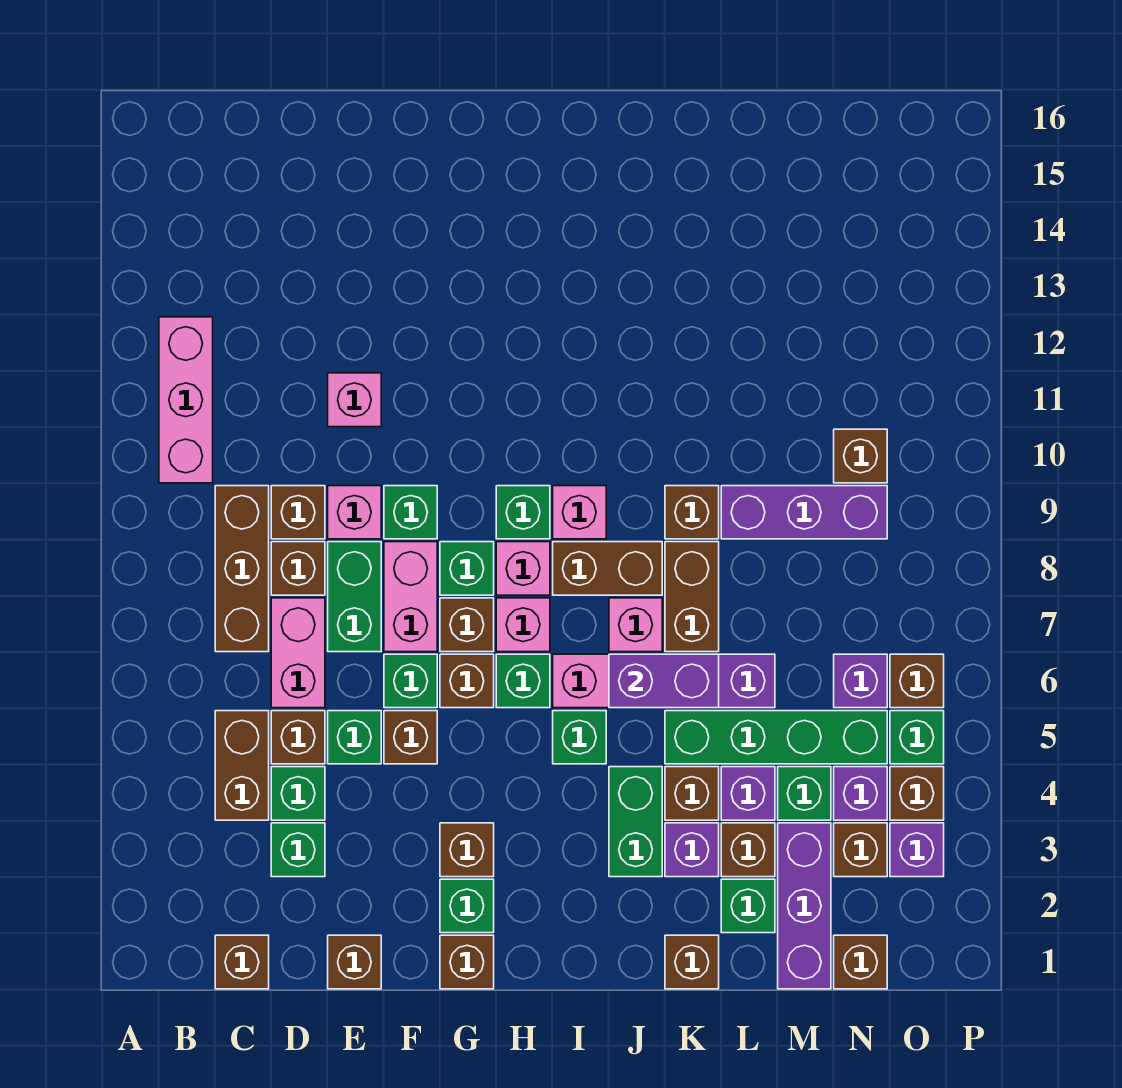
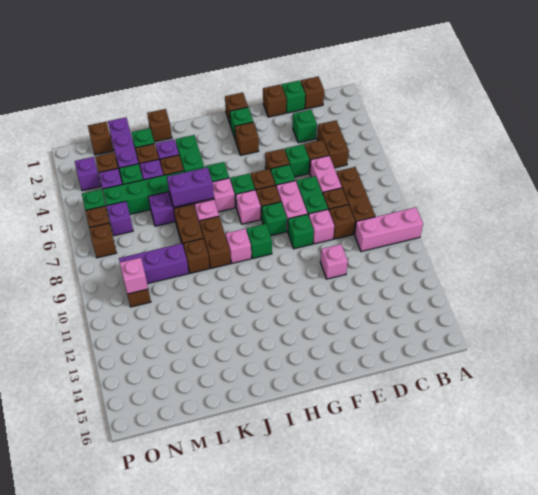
pink 1x3 brick [159,317,213,483] -> pink 1x3 brick turned to [355,207,423,252]
green 1x1 brick [271,767,325,820] -> green 1x1 brick moved to [282,80,305,113]
pink 1x1 brick [496,542,550,595] -> pink 1x1 brick moved to [120,258,148,294]
brown 1x2 brick [553,542,662,595] -> brown 1x2 brick turned to [200,216,231,268]
brown 1x1 brick [890,767,944,820] -> brown 1x1 brick moved to [89,223,116,258]

